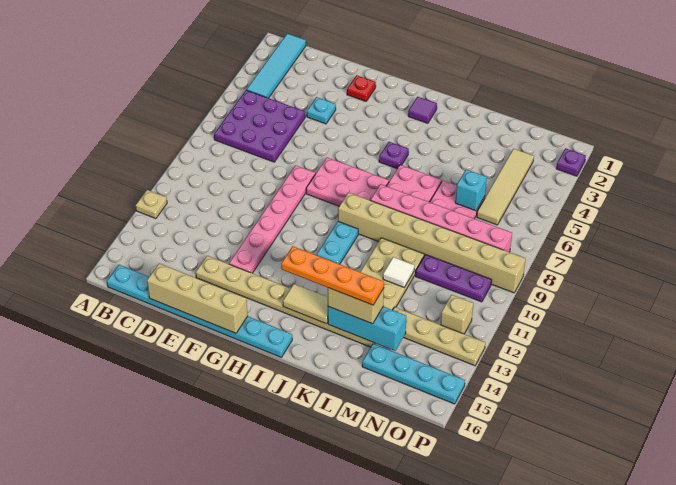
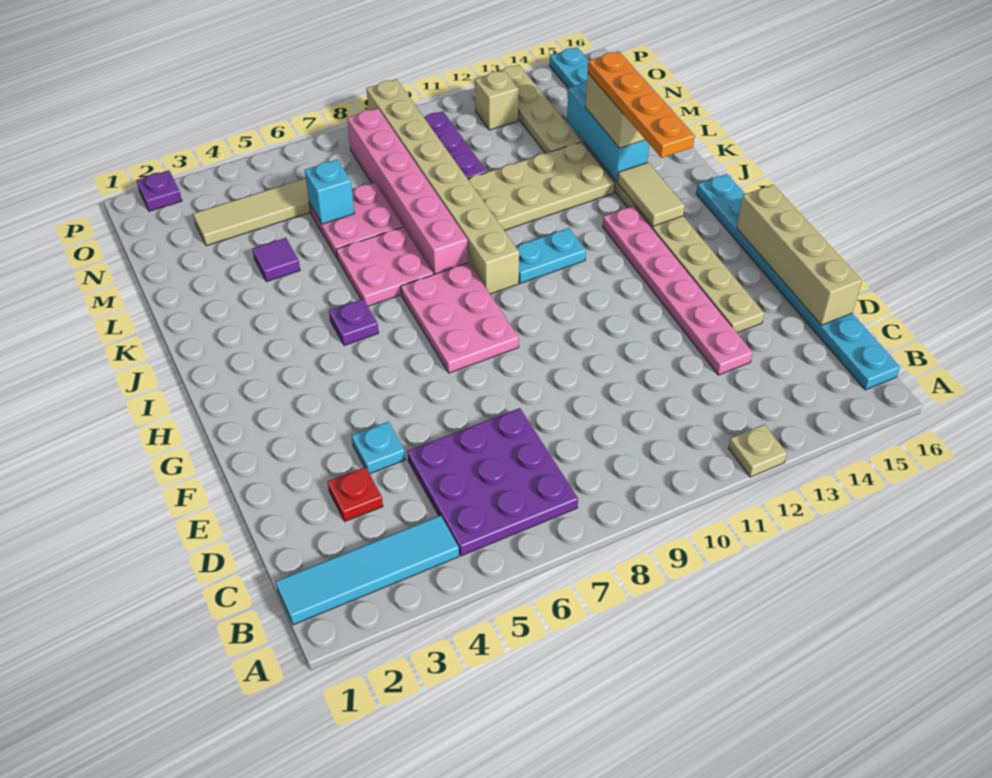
red 1x1 plate [347,75,376,101] -> red 1x1 plate moved to [328,467,383,521]
pink 1x6 plate [229,165,315,273] -> pink 1x6 plate turned to [602,206,753,375]
purple 1x1 tile [408,97,437,123] -> purple 1x1 tile moved to [253,238,300,282]
white 1x1 tile [383,257,414,287] -> none

